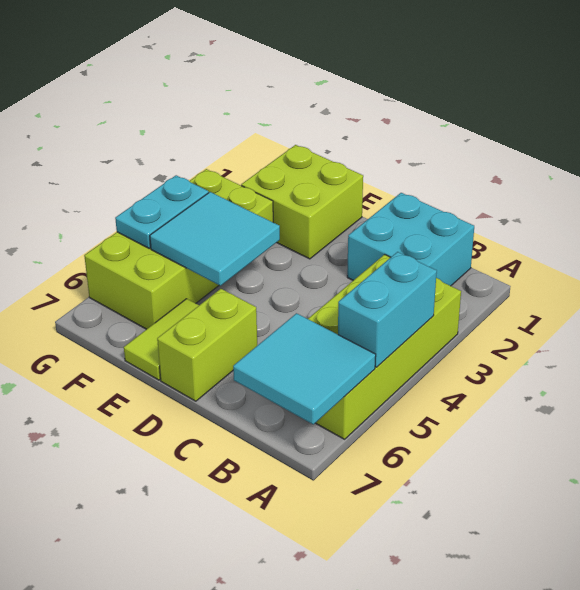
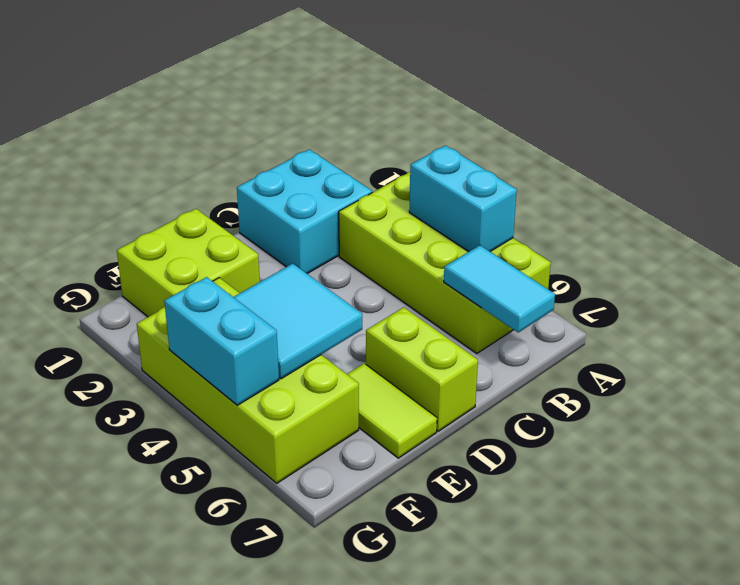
cyan 2x2 tile [233,313,376,424] -> cyan 1x2 tile [444,245,555,332]
cyan 1x2 plate [115,175,209,248] -> cyan 1x2 brick [164,277,279,405]

